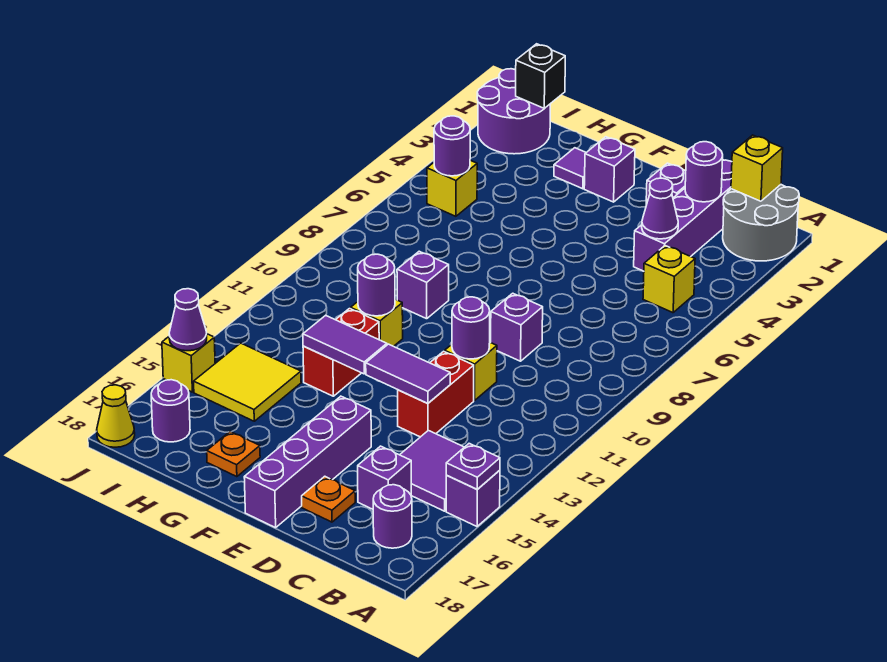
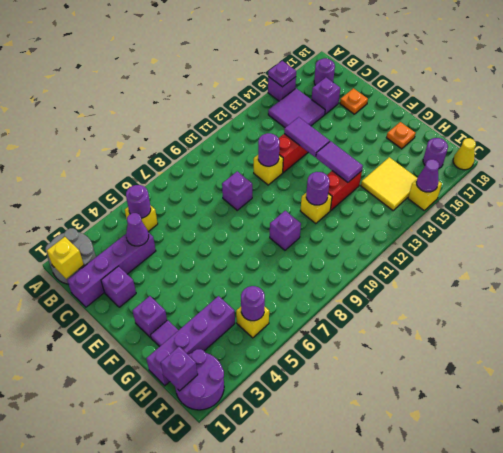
purple 1x1 round brick [685,142,723,202] -> purple 1x1 round brick moved to [126,185,151,218]
purple 1x4 brick [244,396,371,528] -> purple 1x4 brick moved to [146,296,235,386]
black 1x1 brick [516,44,565,108] -> purple 1x1 brick [161,347,198,391]

